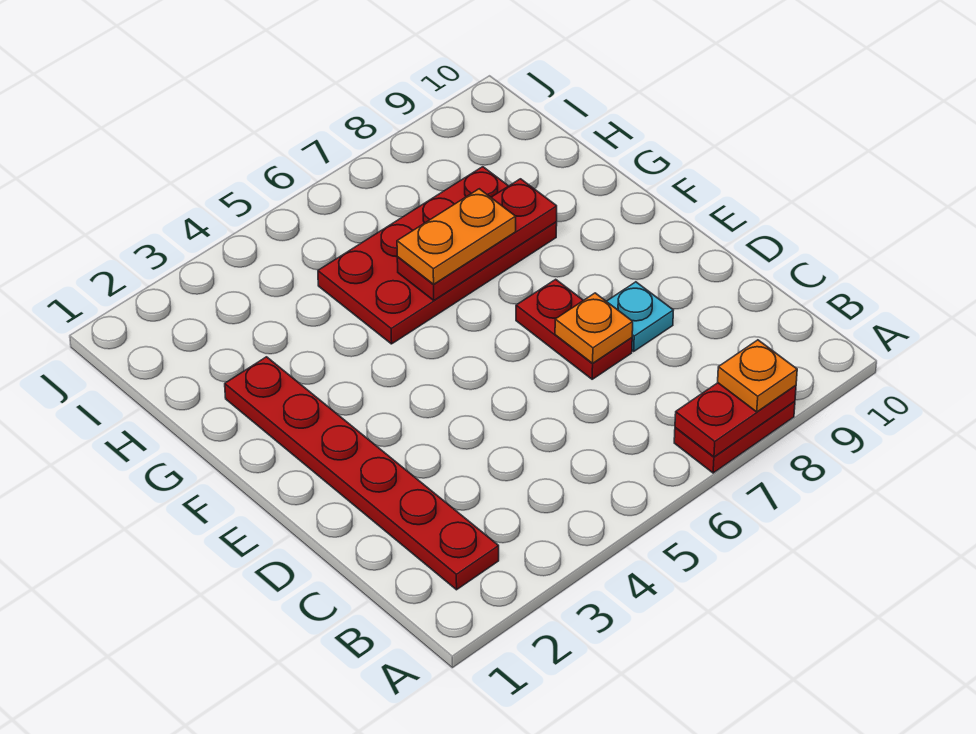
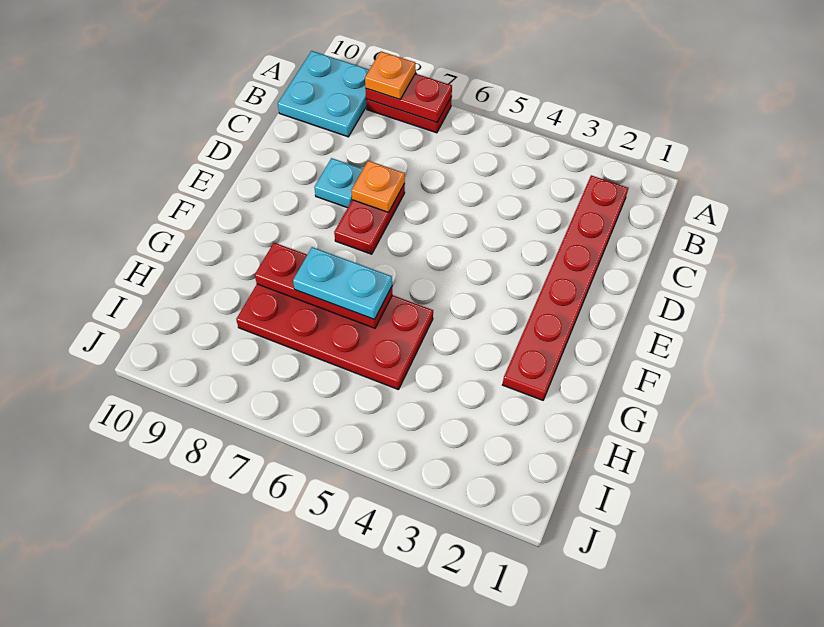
none -> cyan 2x2 plate [278,51,369,137]
orange 1x2 plate [397,189,516,284] -> cyan 1x2 plate [293,247,392,319]

